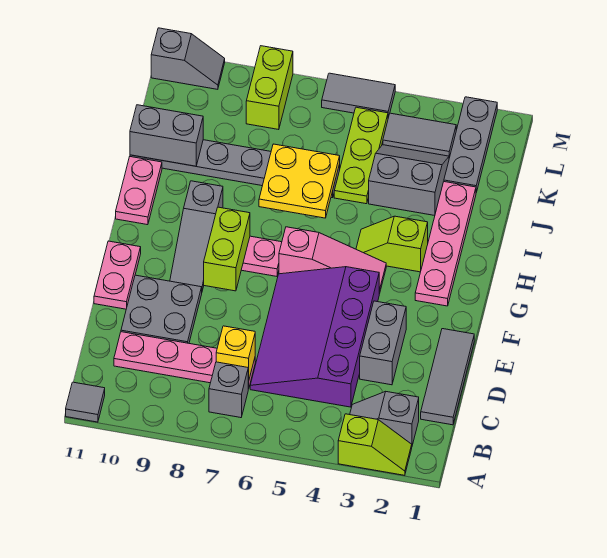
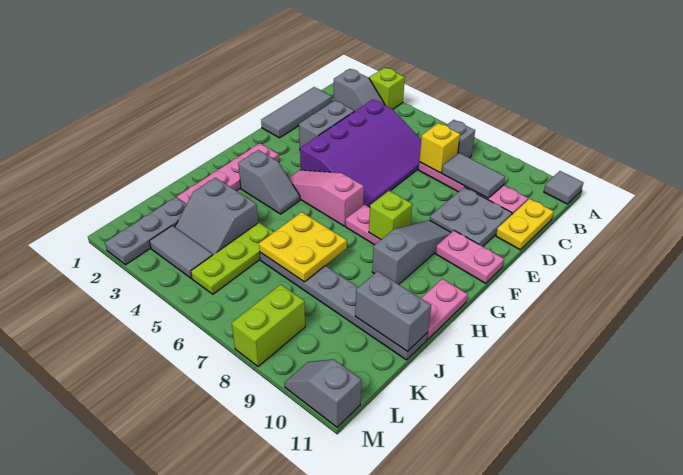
none -> yellow 1x2 plate [496,199,554,250]
pink 1x2 plate [94,241,141,309] -> pink 1x2 plate turned to [436,230,504,283]
lime 1x2 brick [204,207,250,291] -> lime 1x1 brick [369,191,412,240]
lime 1x2 slope [356,216,428,272] -> grey 1x2 slope [238,150,300,214]
grey 1x2 tile [322,73,395,117] -> grey 1x2 tile moved to [442,153,505,198]

